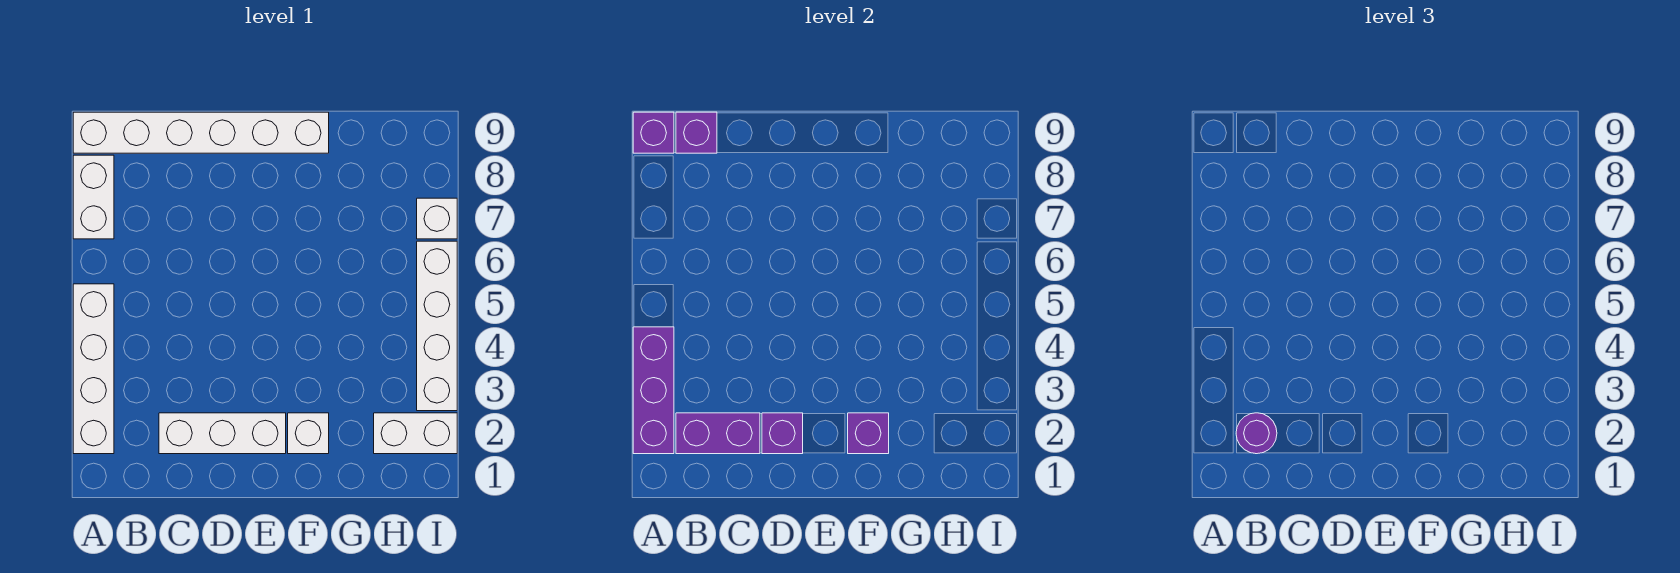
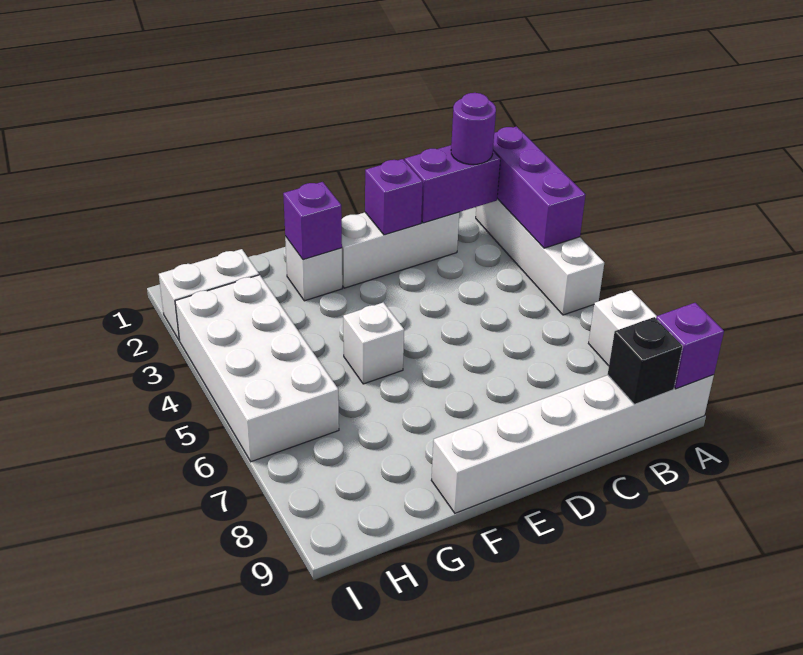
purple 1x1 brick [676,112,717,153] -> black 1x1 brick [608,317,683,404]
white 1x4 brick [417,241,457,411] -> white 2x4 brick [175,275,339,462]
white 1x1 brick [417,198,457,239] -> white 1x1 brick moved to [343,302,404,384]

